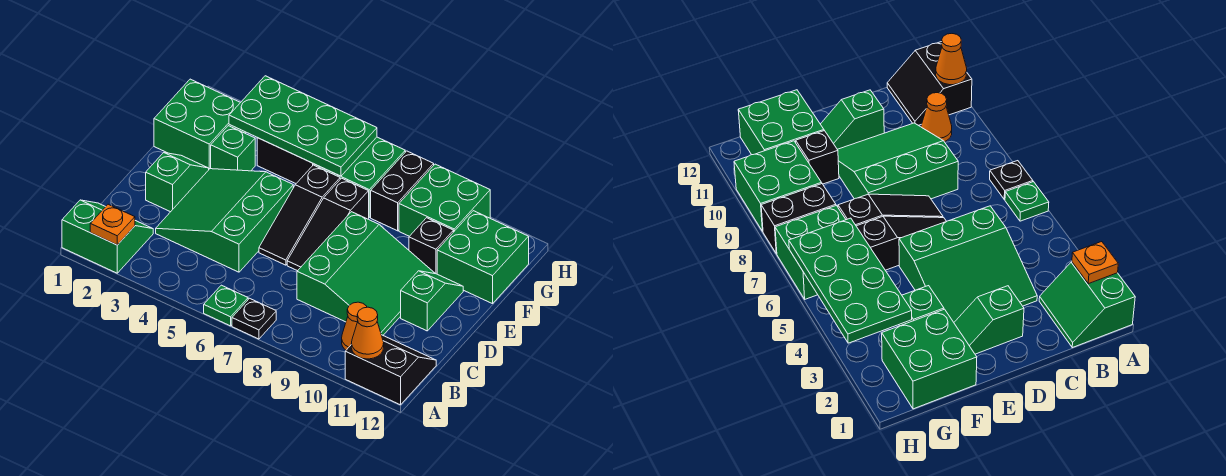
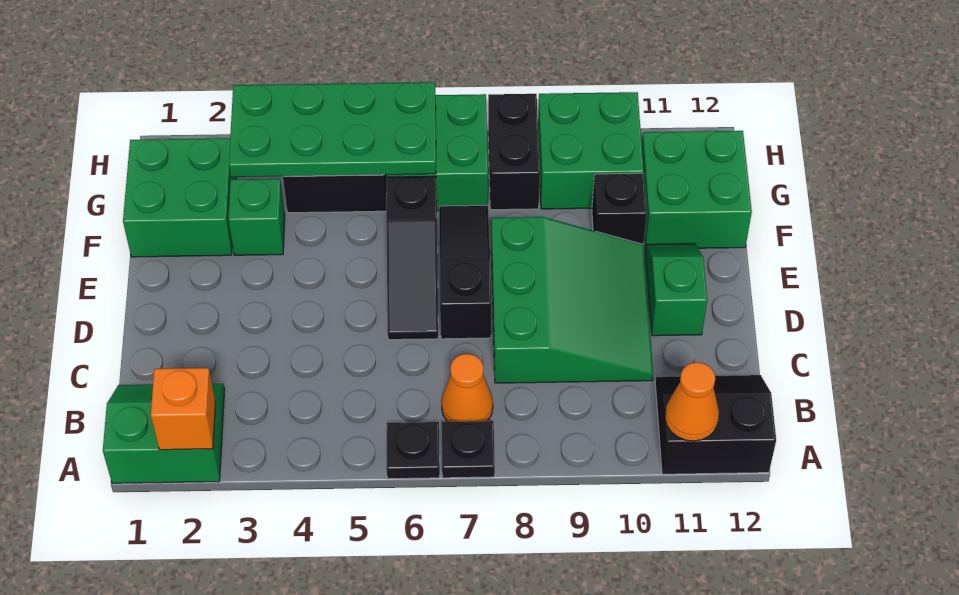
orange 1x1 plate [90,204,135,245] -> orange 1x1 brick [151,368,215,450]
green 1x1 plate [204,285,248,326] -> black 1x1 plate [387,422,440,479]
orange 1x1 cone [342,302,367,350] -> orange 1x1 cone moved to [441,354,493,422]
green 3x3 slope [156,169,293,272] -> none
green 1x2 slope [146,153,209,212] -> none
black 1x3 slope [287,178,369,271] -> black 1x3 slope turned to [439,205,491,339]

